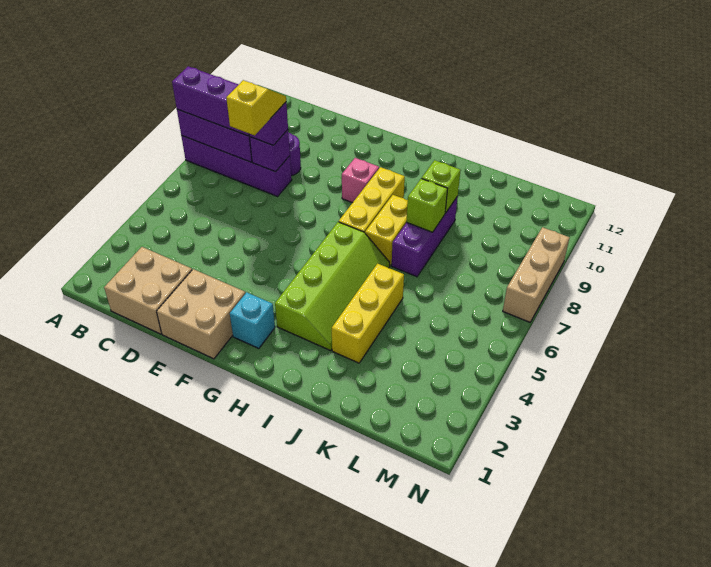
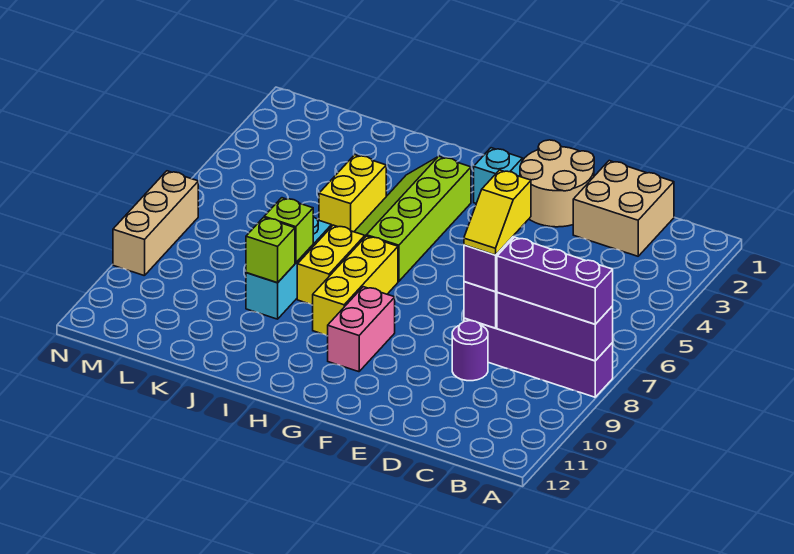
tan 2x2 brick [157,269,245,359] -> tan 2x2 round brick [520,140,594,227]
pink 1x1 brick [342,158,379,203] -> pink 1x2 brick [328,287,395,372]
yellow 1x3 brick [332,264,404,363] -> yellow 1x2 brick [319,155,386,232]
purple 1x3 brick [392,196,458,277] -> cyan 1x3 brick [246,217,332,319]

